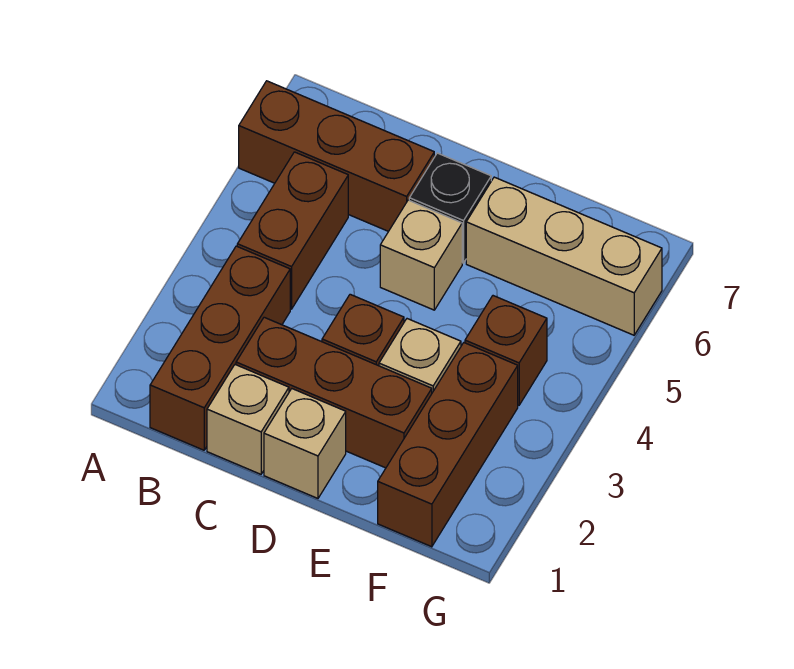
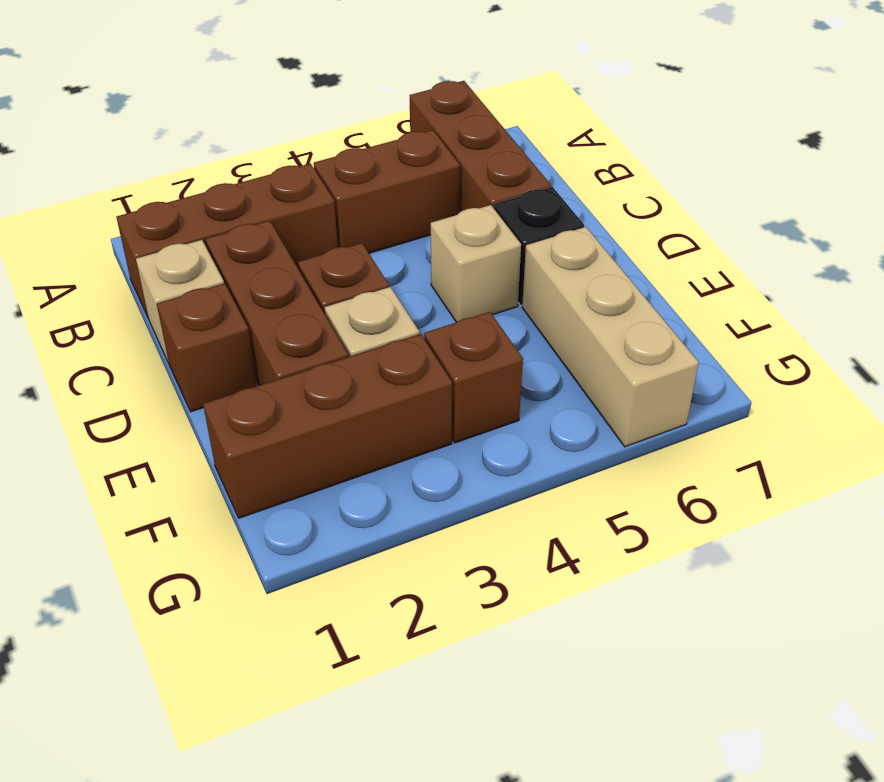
tan 1x1 brick [264,389,346,498] -> brown 1x1 brick [157,284,257,412]

